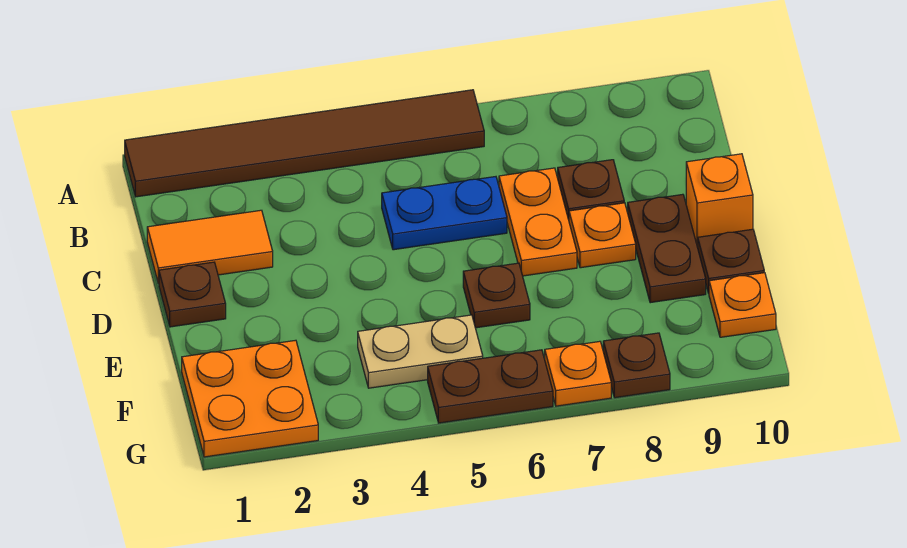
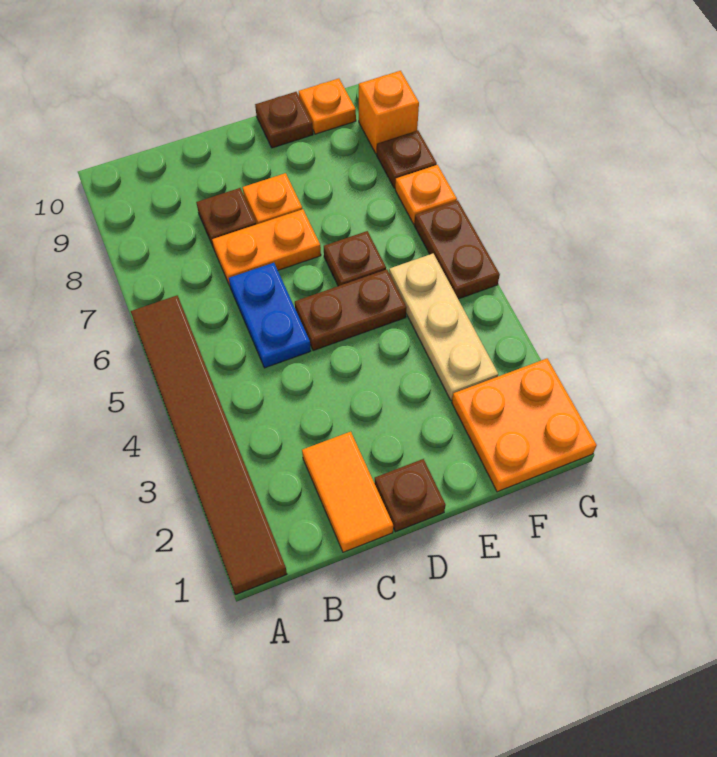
brown 1x2 plate [628,194,706,303] -> brown 1x2 plate moved to [295,269,406,351]
orange 1x1 brick [686,154,753,247] -> orange 1x1 brick moved to [359,71,419,154]
tan 1x2 plate [358,315,483,388] -> tan 1x3 plate [389,254,498,400]

